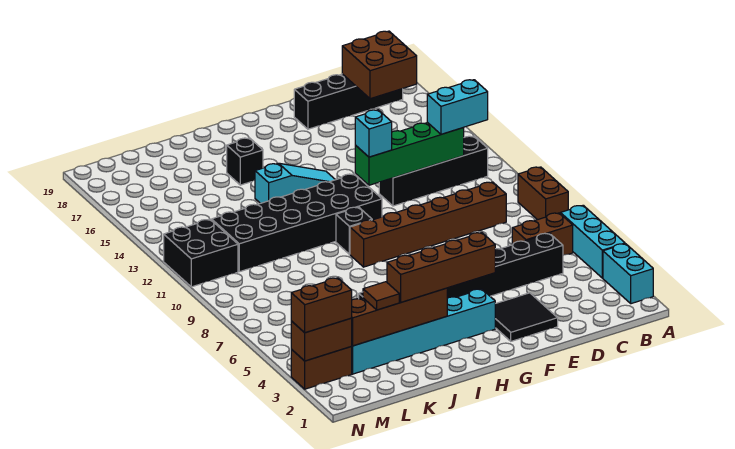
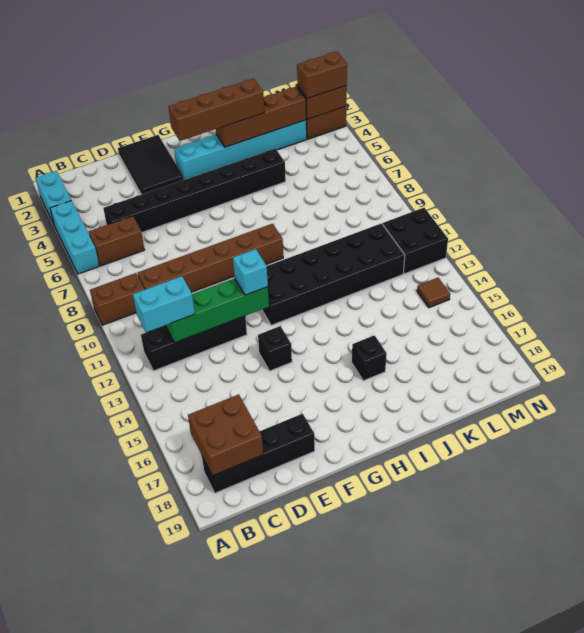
brown 1x2 brick [518,167,568,220] -> brown 1x2 brick turned to [90,273,145,325]
black 2x2 tile [495,293,558,341] -> black 2x3 tile [118,135,184,195]
cyan 1x3 slope [255,163,335,203] -> none
black 1x1 brick [336,207,372,254] -> black 1x1 brick moved to [258,326,292,371]
brown 1x1 tile [363,282,399,310] -> brown 1x1 tile moved to [417,278,450,308]

